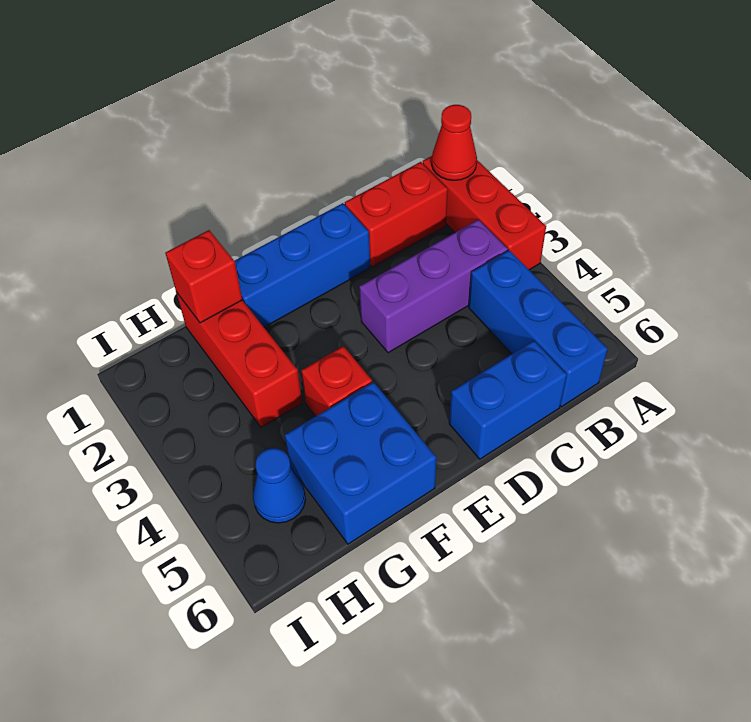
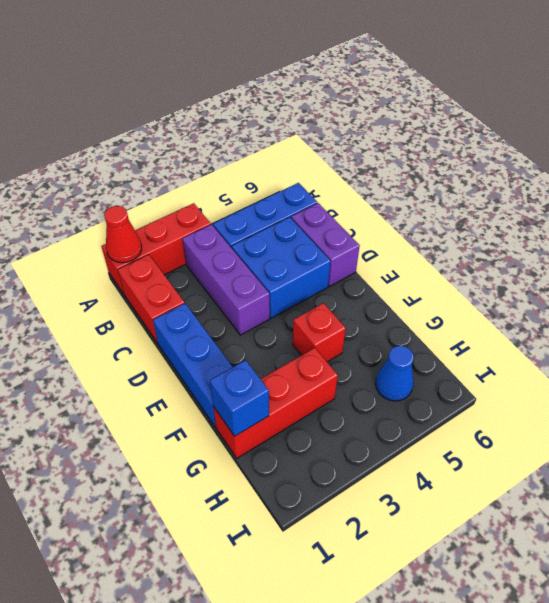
blue 1x2 brick [449,341,567,459] -> purple 1x2 brick [291,203,360,286]
blue 2x2 brick [285,382,436,544] -> blue 2x2 brick moved to [232,217,331,318]
red 1x1 brick [165,230,242,323] -> blue 1x1 brick [210,360,269,436]

